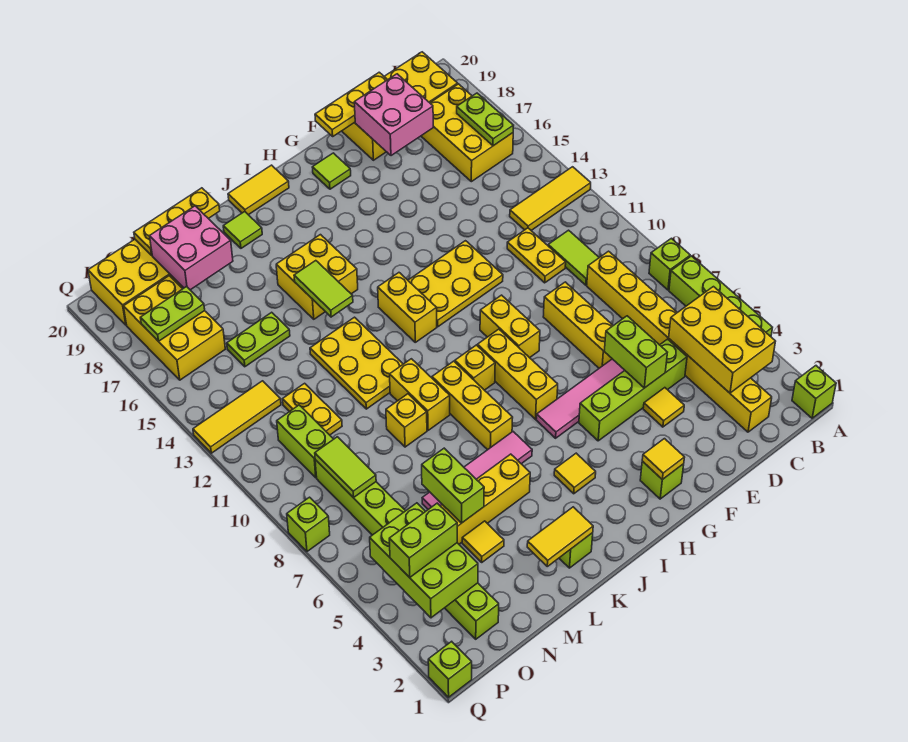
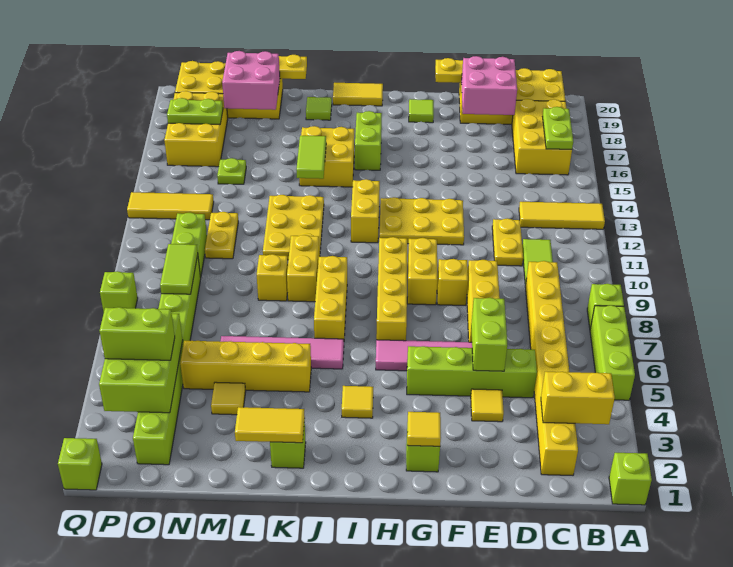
lime 1x4 brick [669,256,773,337] -> lime 1x3 brick [590,305,635,400]
yellow 2x3 brick [669,287,776,393] -> yellow 1x2 brick [541,372,615,424]
yellow 1x3 brick [477,329,558,419] -> yellow 1x4 brick [376,237,407,341]
yellow 1x1 brick [455,345,495,390] -> yellow 1x1 brick moved to [437,259,468,305]
lime 1x2 brick [422,448,484,523] -> lime 1x2 brick moved to [355,111,382,170]
lime 1x2 plate [227,312,290,367] -> lime 1x1 plate [217,158,246,184]

